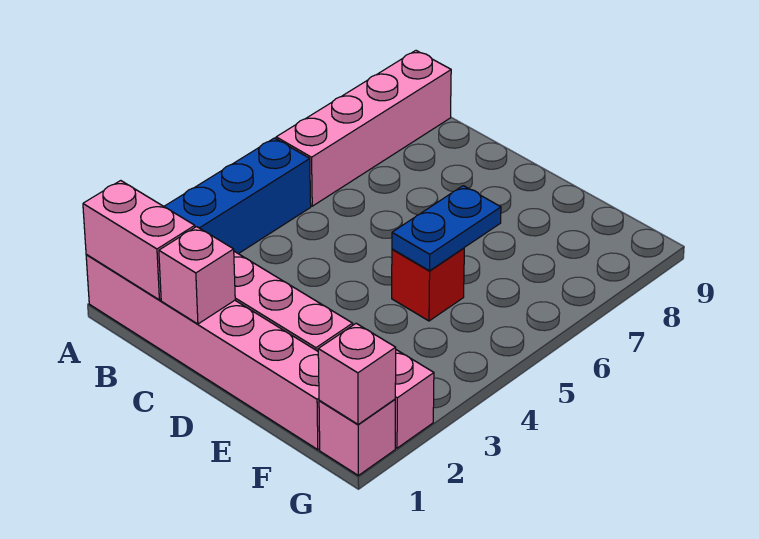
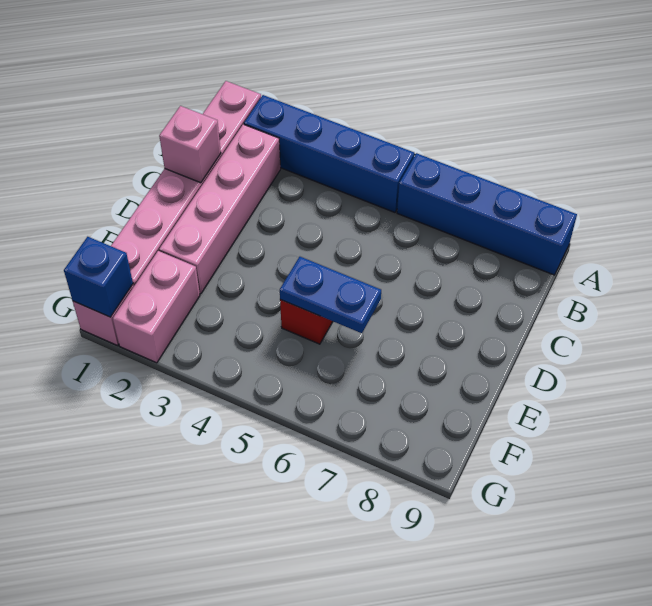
pink 1x2 brick [83,181,195,300] -> none
pink 1x4 brick [276,51,451,206] -> blue 1x4 brick [397,153,577,275]
pink 1x1 brick [318,323,396,424] -> blue 1x1 brick [64,237,133,317]

